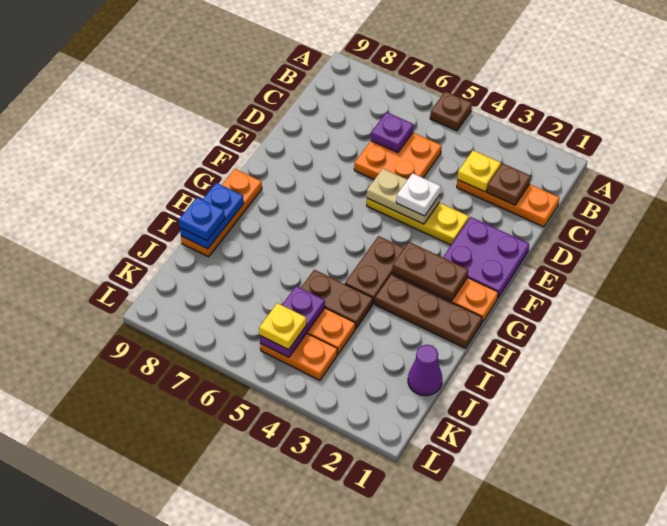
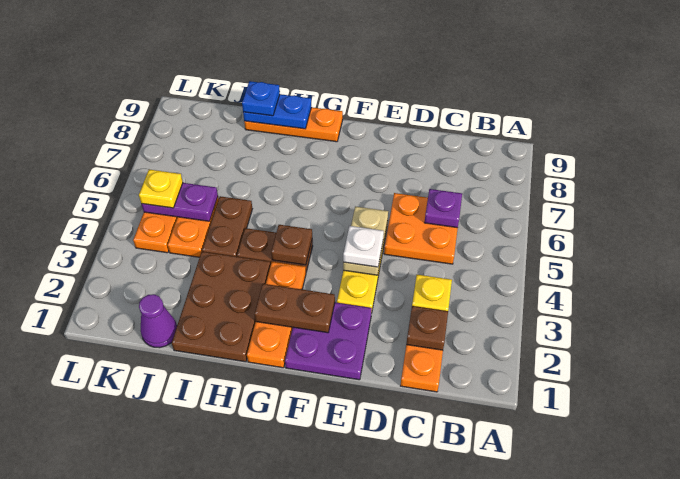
brown 1x1 plate [430,91,472,131] -> brown 1x1 plate moved to [271,225,312,265]
brown 1x2 plate [392,242,468,301] -> brown 1x2 plate turned to [254,284,335,333]
brown 1x3 plate [375,274,482,348] -> brown 2x3 plate [172,252,271,362]

